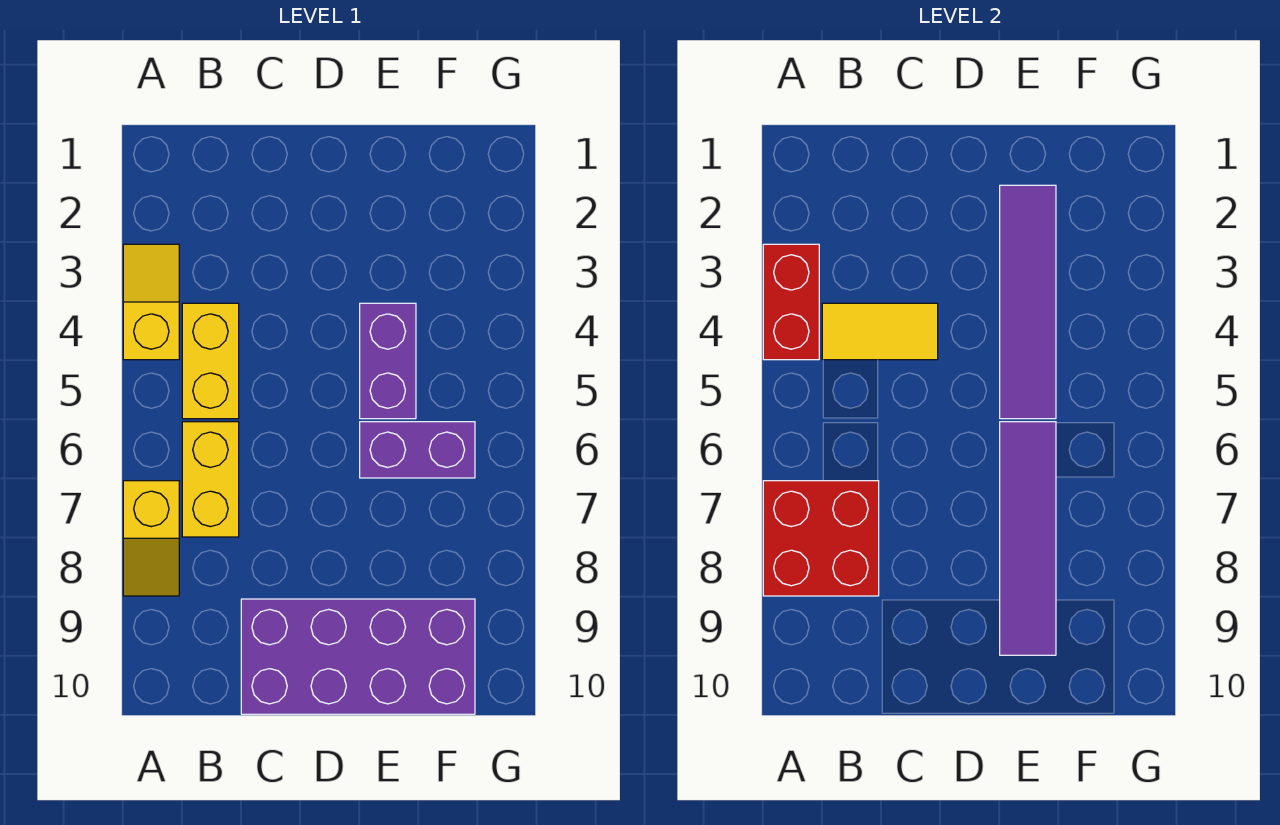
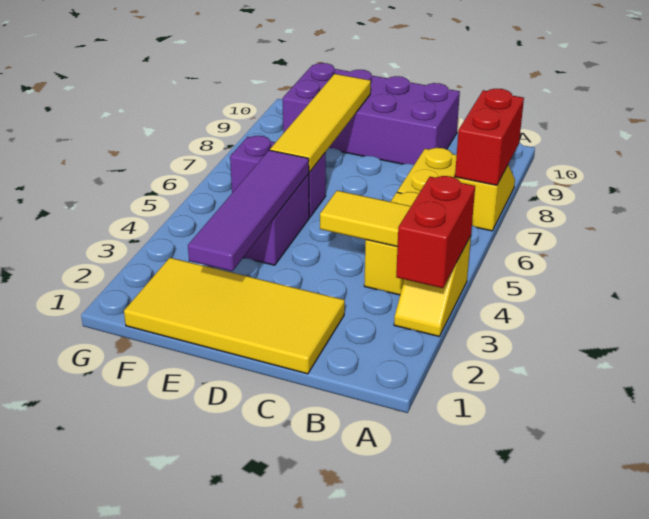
red 2x2 brick [763,481,879,596] -> red 1x2 brick [455,89,524,185]
none -> yellow 2x4 tile [124,258,345,374]
purple 1x4 tile [1000,422,1056,655] -> yellow 1x4 tile [270,74,371,172]

